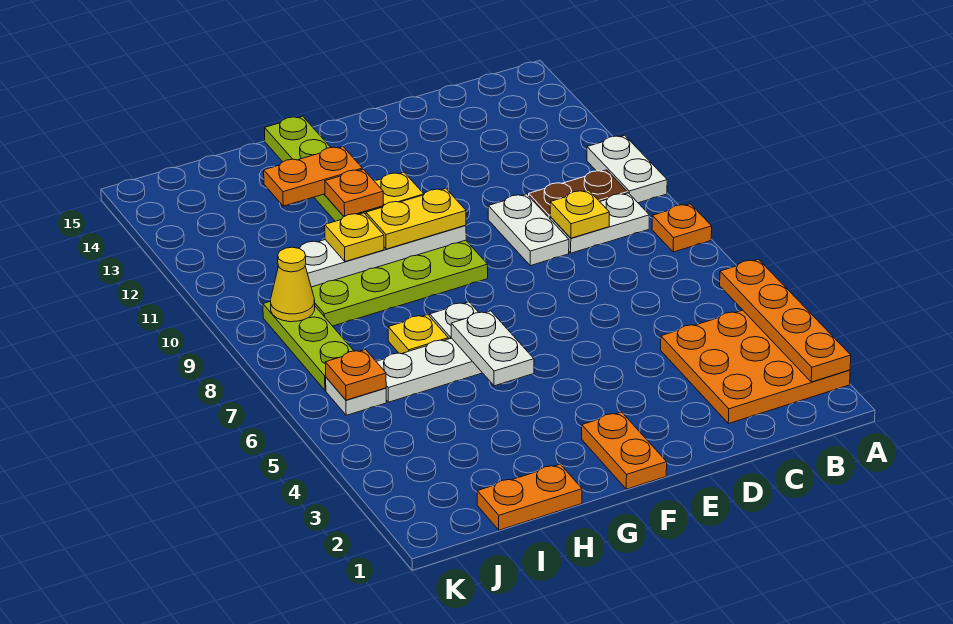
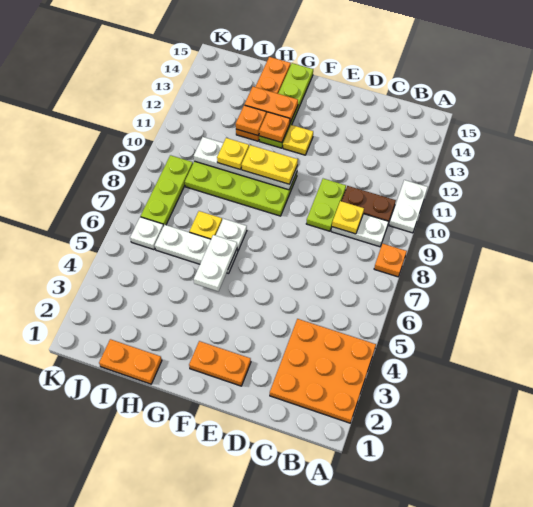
orange 1x4 plate [720,259,851,382] -> orange 1x4 plate moved to [236,57,291,141]
white 1x2 plate [488,194,569,266] -> lime 1x2 plate [306,179,346,231]
orange 1x2 plate [582,412,667,489] -> orange 1x2 plate turned to [189,341,251,386]
orange 1x1 plate [325,350,386,400] -> orange 1x1 plate moved to [236,105,266,135]
yellow 1x1 cone [271,247,315,322] -> none

